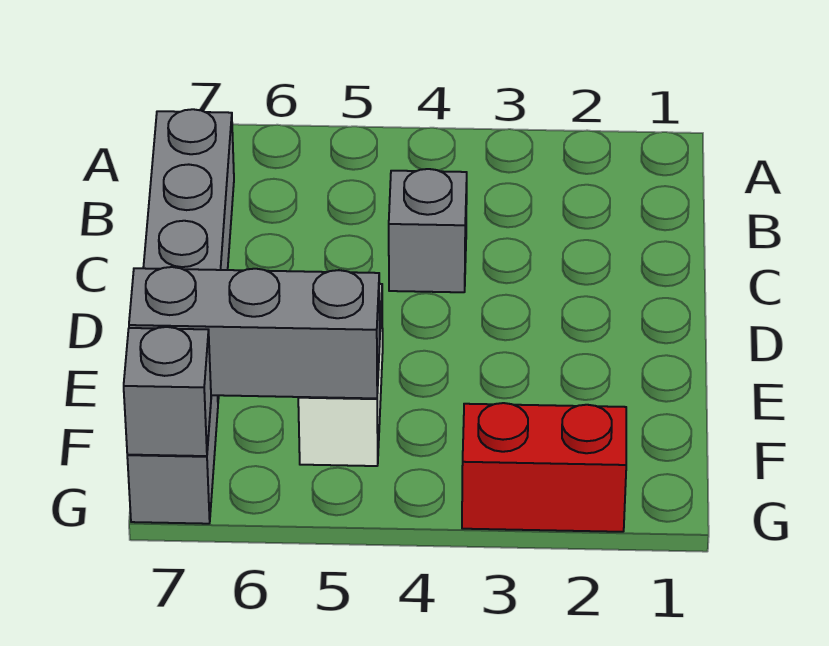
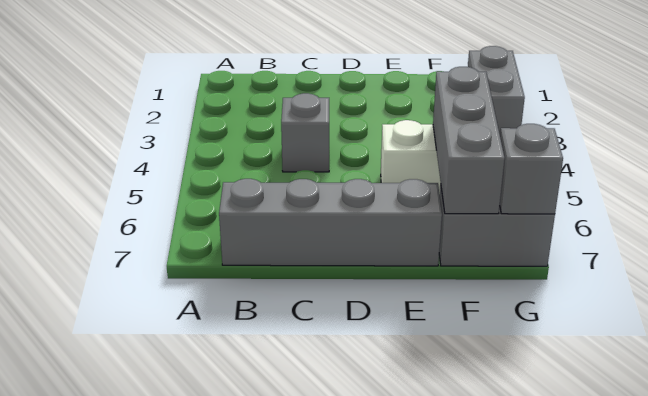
red 1x2 brick [462,403,626,532] -> grey 1x2 brick [468,46,525,134]

